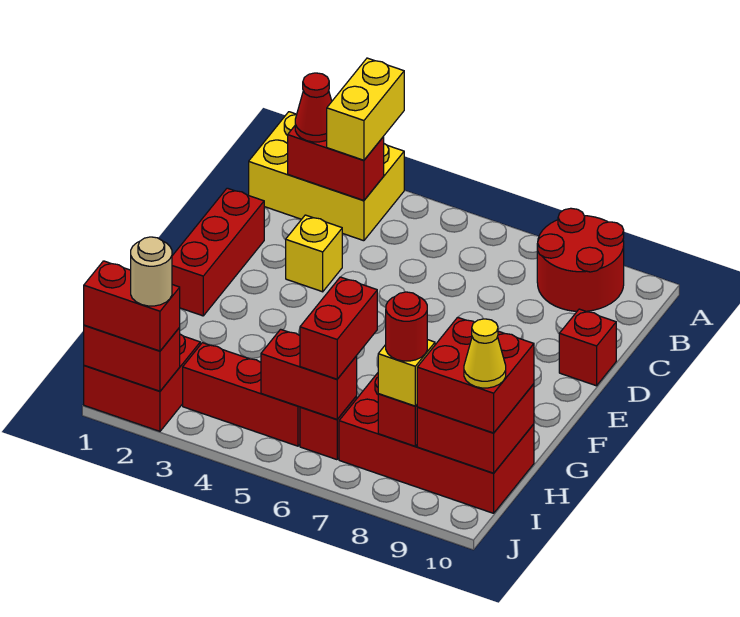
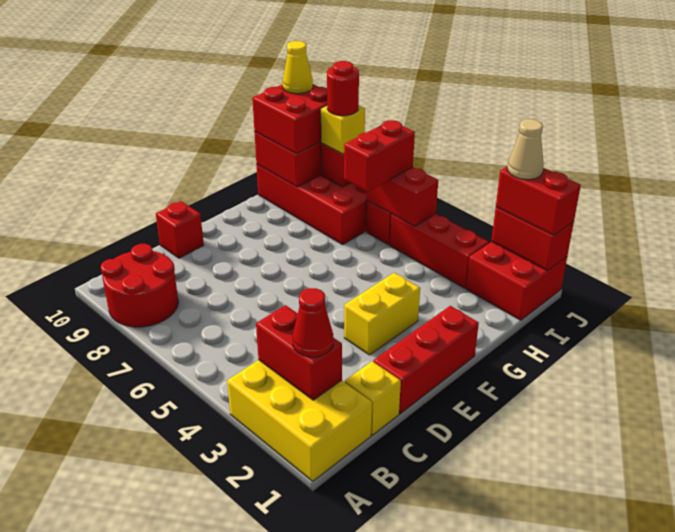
yellow 1x2 brick [327,58,404,160] -> yellow 1x2 brick moved to [344,273,420,355]
yellow 1x1 brick [286,215,342,292] -> yellow 1x1 brick moved to [345,361,401,435]
tan 1x1 round brick [131,237,172,306] -> tan 1x1 cone [507,119,544,179]

